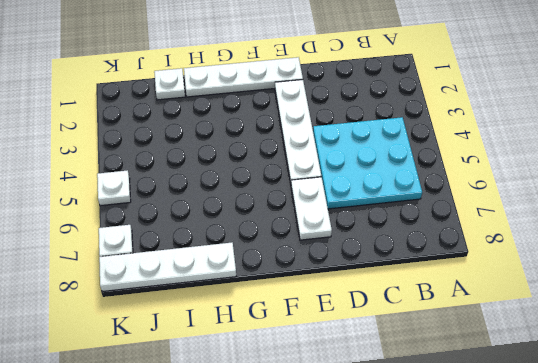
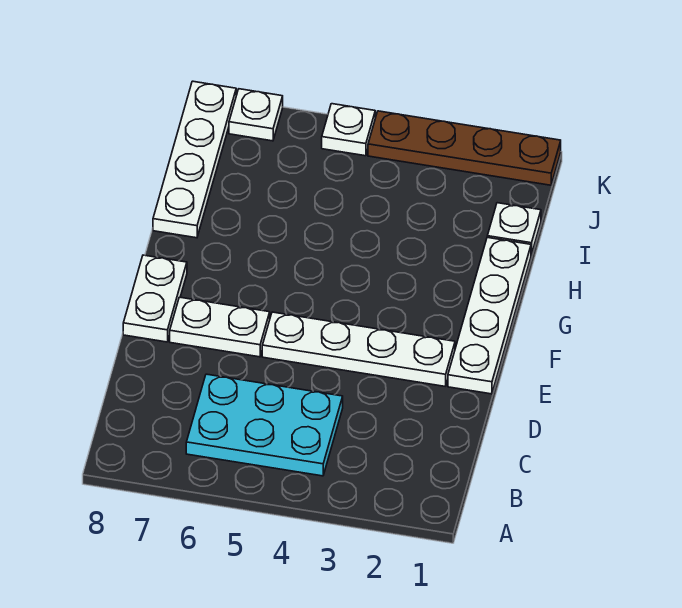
cyan 3x3 plate [313,117,422,209] -> cyan 2x3 plate [186,374,343,476]
none -> white 1x2 plate [123,255,187,342]
none -> brown 1x4 plate [368,111,561,185]

